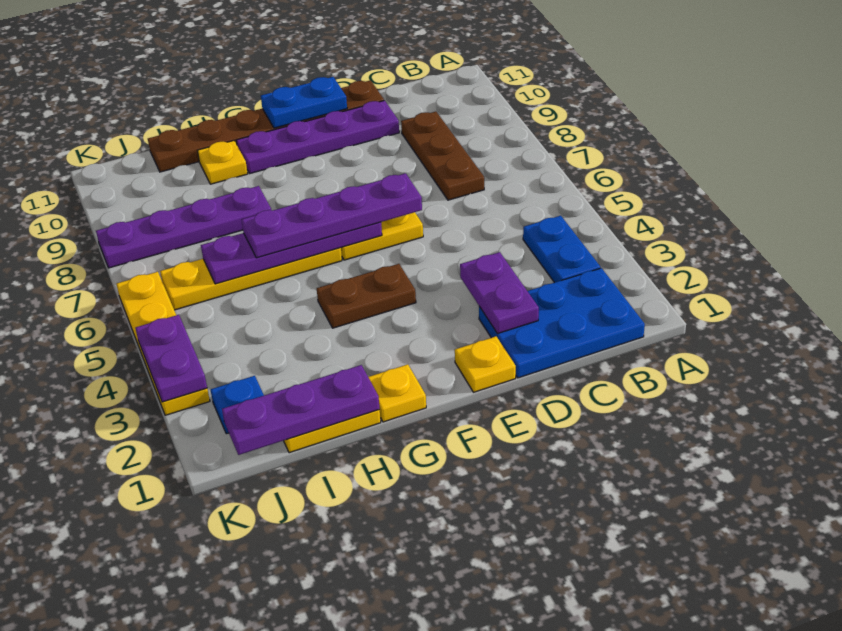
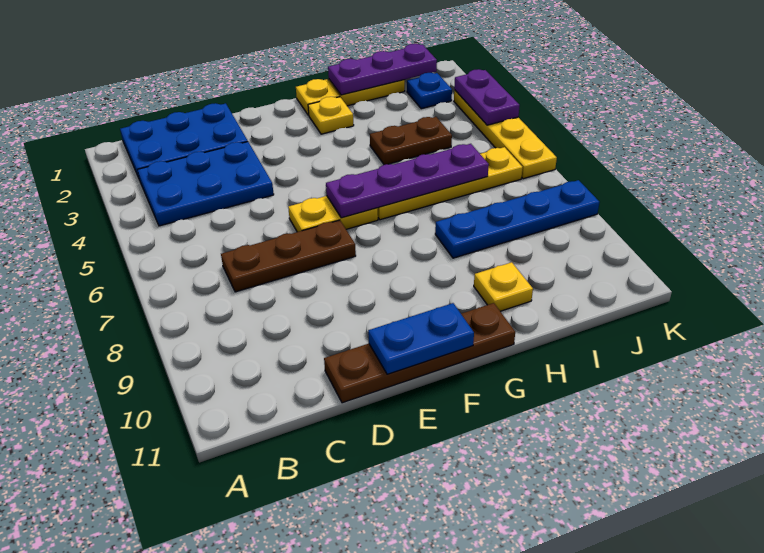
blue 1x2 plate [523,216,600,283] -> blue 2x3 plate [137,142,274,226]
brown 1x3 plate [401,112,484,200] -> brown 1x3 plate turned to [221,220,356,292]
purple 1x2 plate [460,252,539,334] -> none
purple 1x4 plate [236,101,399,173] -> none
brown 1x6 plate [148,80,384,172] -> brown 1x4 plate [324,303,515,403]
yellow 1x1 plate [455,336,516,392] -> yellow 1x1 plate moved to [308,97,354,134]
purple 1x4 plate [242,173,422,258] -> none
brown 1x2 plate [317,264,416,328] -> brown 1x2 plate moved to [370,117,452,165]
purple 1x4 plate [96,186,271,268] -> blue 1x4 plate [435,180,600,258]

